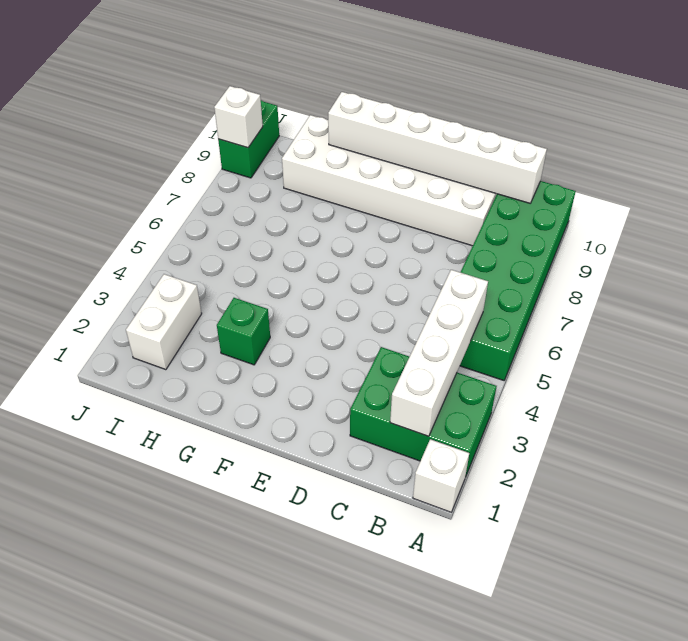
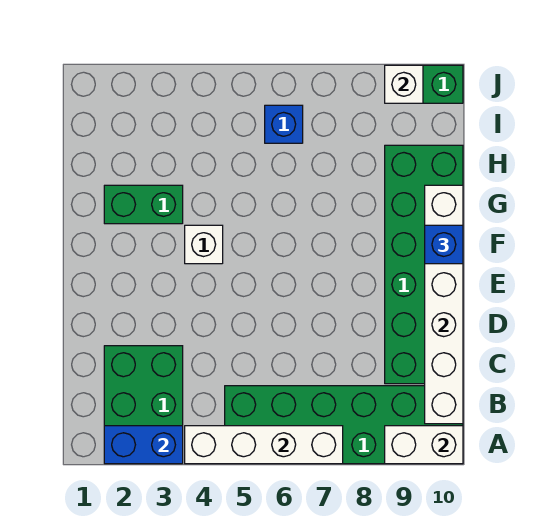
white 1x1 brick [413,439,469,512] -> white 1x1 brick moved to [185,225,223,264]
none -> blue 1x2 brick [104,426,183,464]
white 1x4 brick [390,270,488,436] -> white 1x4 brick moved to [185,426,343,464]
white 2x6 brick [282,115,497,246] -> green 2x6 brick [385,145,463,384]
none -> blue 1x1 brick [425,225,463,264]
green 1x1 brick [217,298,270,365] -> green 1x2 brick [104,185,183,224]
white 1x2 brick [126,274,202,370] -> white 1x2 brick moved to [385,426,463,464]
none -> blue 1x1 brick [265,105,303,143]

